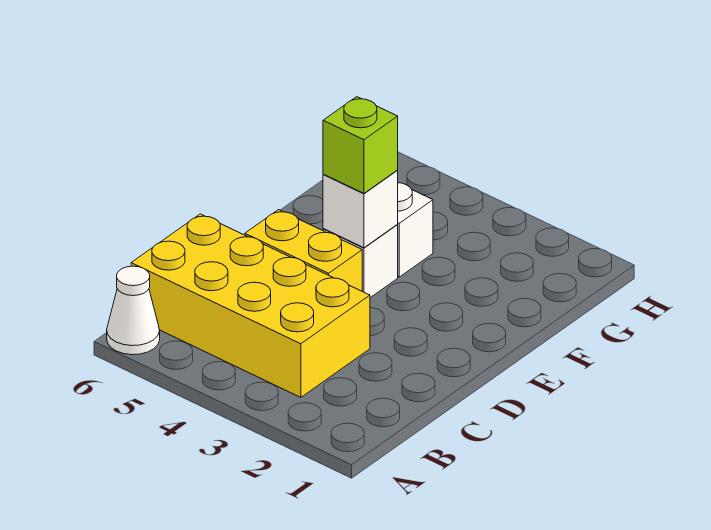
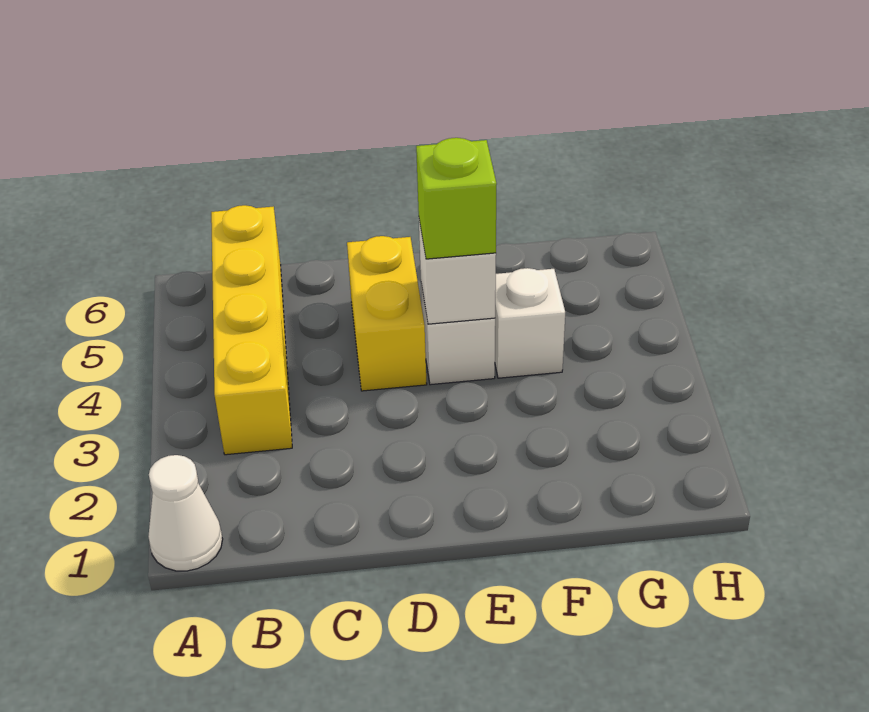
white 1x1 cone [107,266,160,355] -> white 1x1 cone moved to [148,455,223,571]
yellow 2x4 brick [131,214,370,397] -> yellow 1x4 brick [211,205,292,455]

